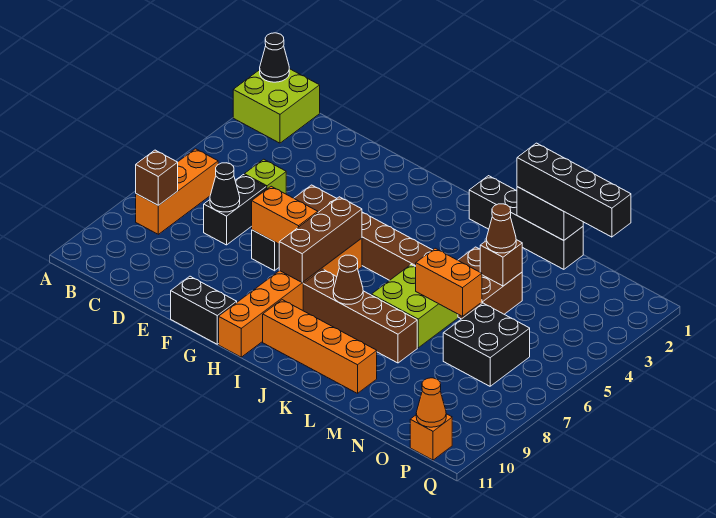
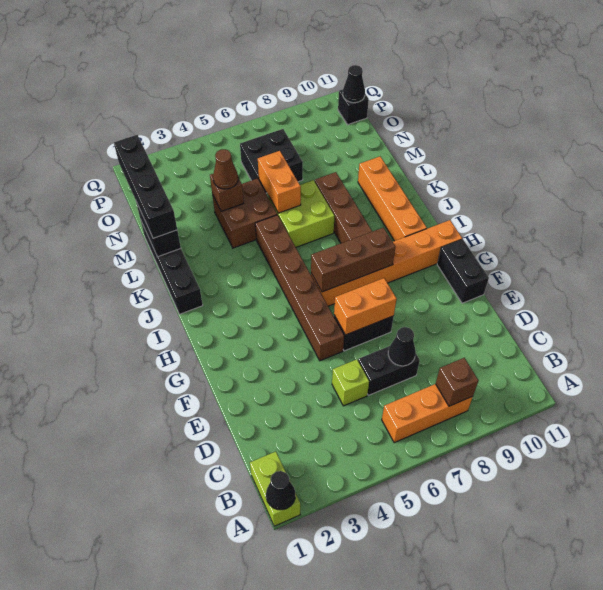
lime 2x2 brick [233,69,320,143] -> lime 1x2 brick [250,452,300,526]
orange 1x2 brick [252,186,318,244] -> orange 1x2 brick turned to [334,278,396,335]
brown 1x1 cone [333,255,363,304] -> none
orange 1x1 brick [410,414,452,460] -> black 1x1 brick [338,89,369,125]
orange 1x1 cone [416,378,446,427] -> black 1x1 cone [343,65,365,103]

